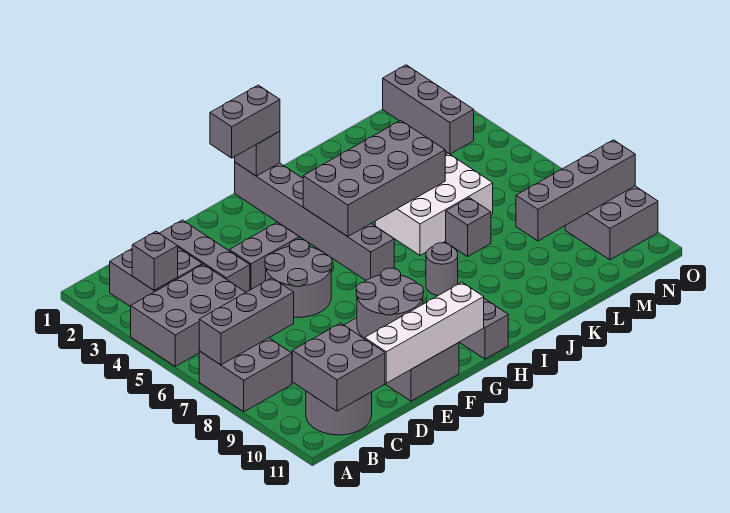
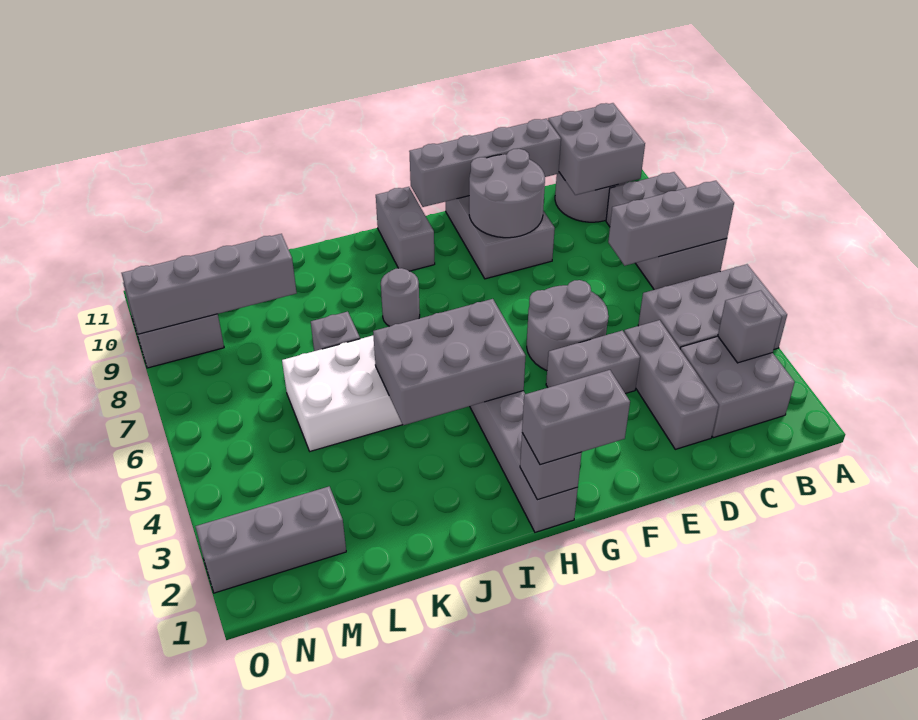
grey 2x2 brick [199,338,292,412] -> grey 2x3 brick [606,172,727,290]
white 1x4 brick [365,282,484,383] -> grey 1x4 brick [409,119,561,207]
grey 2x4 brick [303,120,445,237] -> grey 2x3 brick [373,299,526,425]
grey 1x3 brick [383,65,474,154] -> grey 1x3 brick turned to [195,487,346,593]

